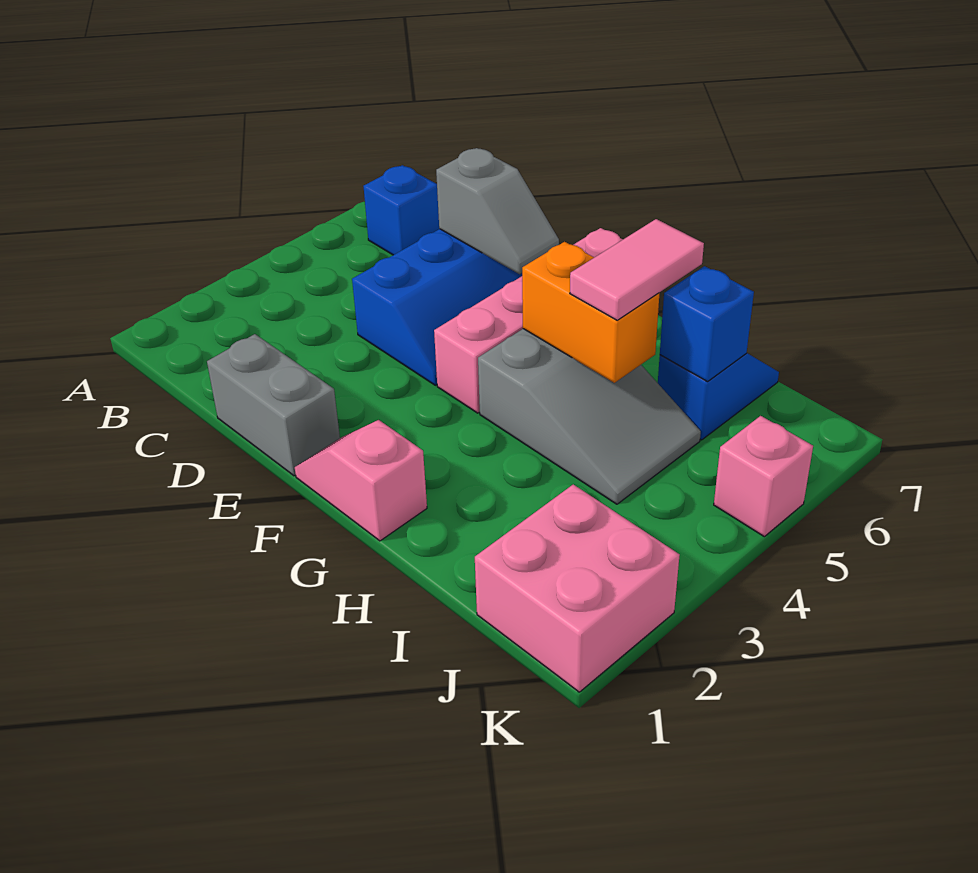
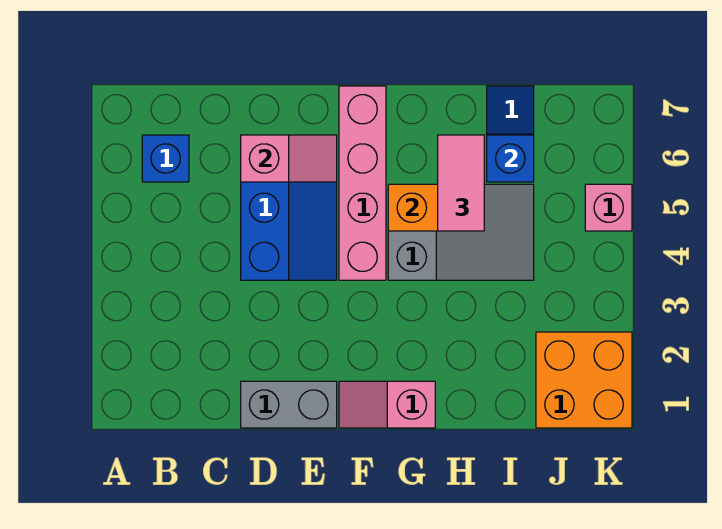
grey 1x2 slope [436,148,559,274] -> pink 1x2 slope [241,135,337,182]
pink 2x2 brick [475,484,680,692] -> orange 2x2 brick [536,332,632,428]

